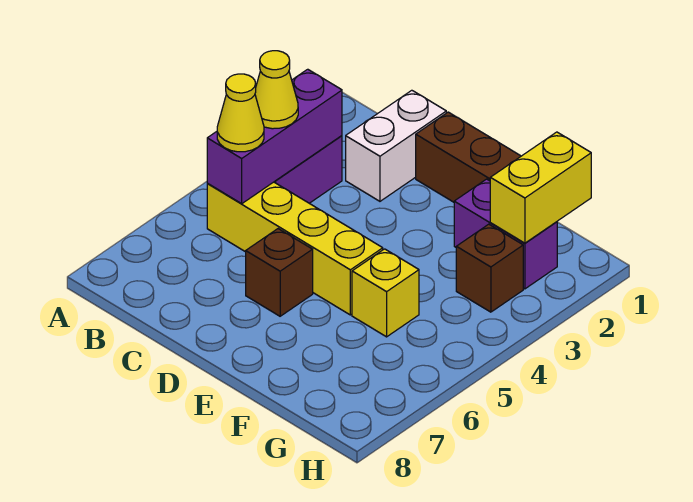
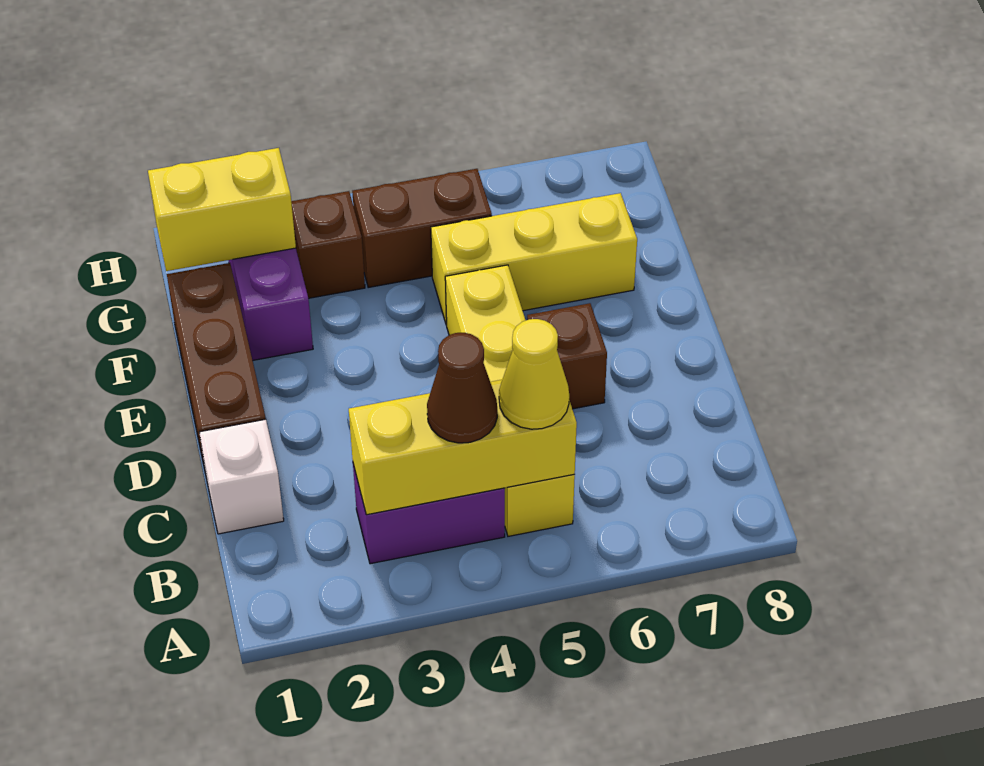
purple 1x3 brick [207,69,342,204] -> yellow 1x3 brick [349,380,577,515]
yellow 1x1 cone [255,51,298,129] -> brown 1x1 cone [427,333,497,443]
white 1x2 brick [346,90,446,201] -> white 1x1 brick [199,419,284,534]
yellow 1x1 brick [352,249,419,337] -> yellow 1x3 brick [431,193,637,325]
none -> brown 1x2 brick [352,169,492,288]

